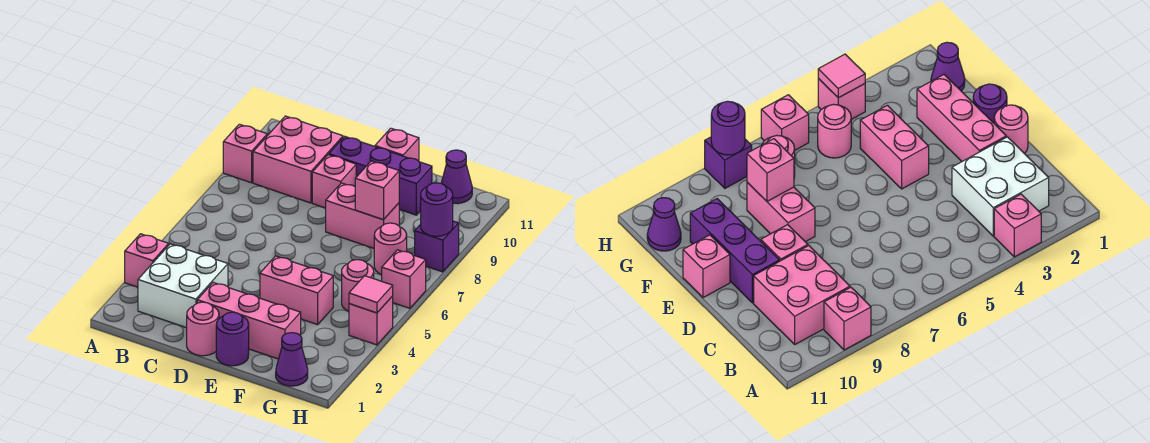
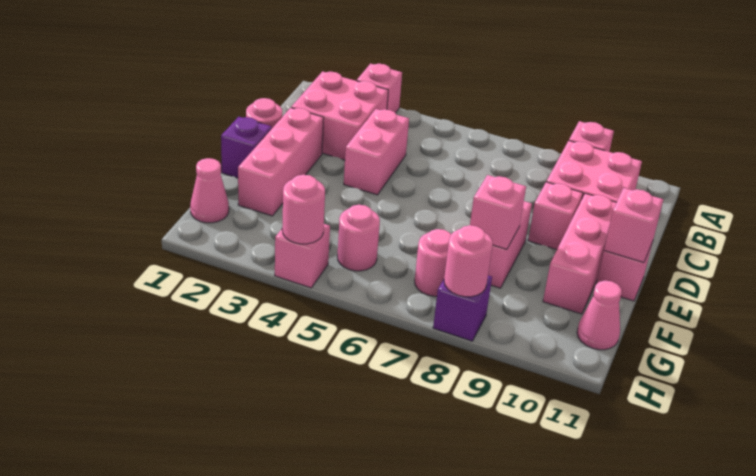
white 2x2 brick [138,244,228,328] -> pink 2x2 brick [291,71,388,160]
purple 1x3 brick [329,136,432,215] -> pink 1x3 brick [543,193,616,314]
purple 1x1 round brick [216,312,249,366] -> purple 1x1 brick [221,117,272,178]
pink 1x2 brick [260,256,333,325] -> pink 1x2 brick moved to [344,109,409,195]
purple 1x1 cone [276,333,308,386] -> pink 1x1 cone [190,158,229,223]
purple 1x1 cone [441,150,472,204] -> pink 1x1 cone [577,281,622,350]
pink 1x1 tile [349,276,393,313] -> pink 1x1 round brick [282,175,325,244]
pink 1x1 brick [382,250,426,308] -> pink 1x1 brick moved to [604,188,664,262]
purple 1x1 round brick [421,183,453,236] -> pink 1x1 round brick [444,225,493,297]

